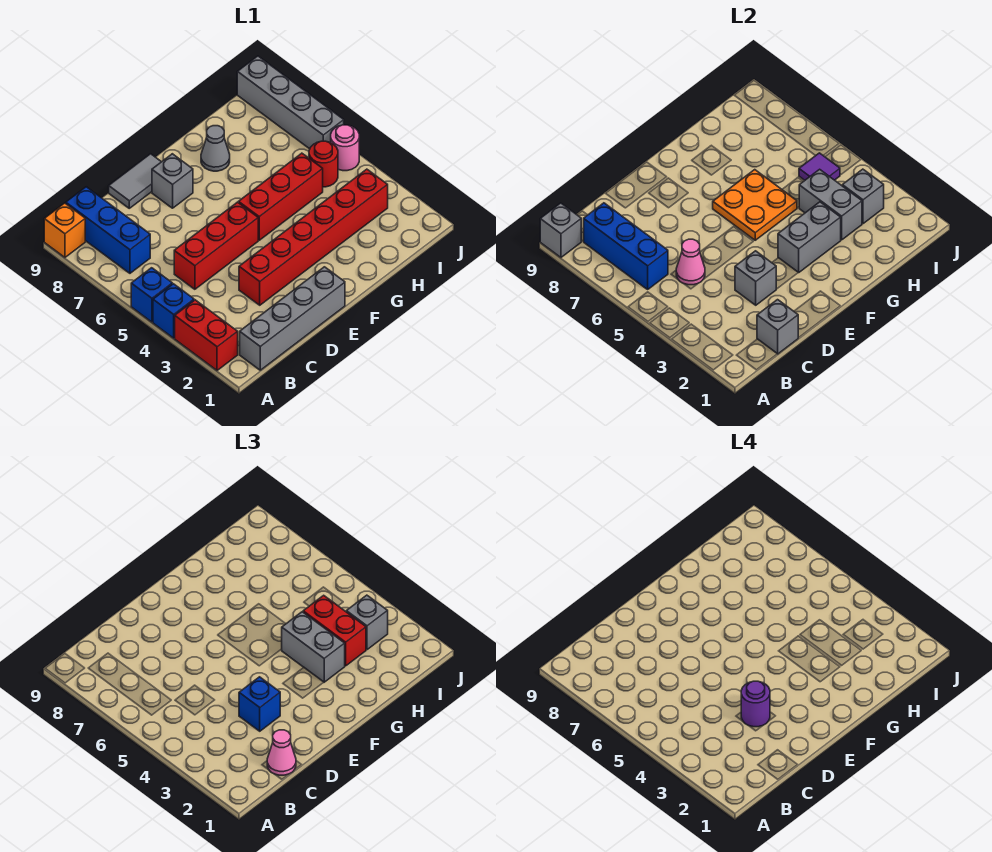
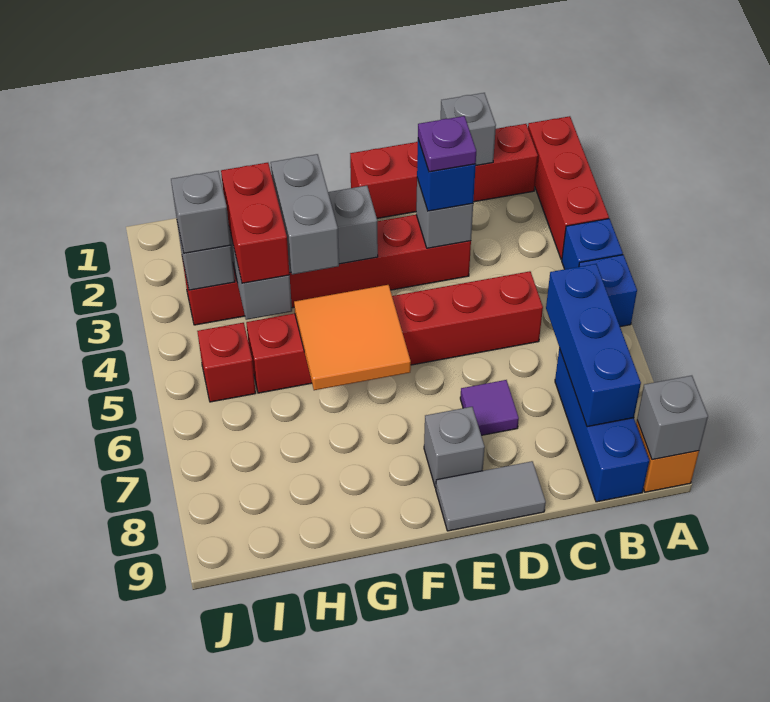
red 1x2 brick [175,300,238,370] -> red 1x3 brick [528,116,609,260]
grey 1x4 brick [240,267,345,370] -> red 1x4 brick [350,124,538,218]
pink 1x1 cone [267,730,296,775] -> none
pink 1x1 cone [676,239,705,285] -> none
purple 1x1 round brick [741,681,770,727] -> purple 1x1 plate [418,116,476,172]
orange 2x2 plate [713,170,797,240] -> orange 2x2 tile [294,285,411,390]
grey 1x1 cone [201,126,230,171] -> none
red 1x1 round brick [309,141,338,187] -> red 1x1 brick [197,323,256,402]
purple 1x1 tile [799,153,840,180] -> purple 1x1 tile moved to [460,380,519,435]
pink 1x1 round brick [331,125,359,171] -> none
grey 1x4 brick [237,56,344,149] -> none

